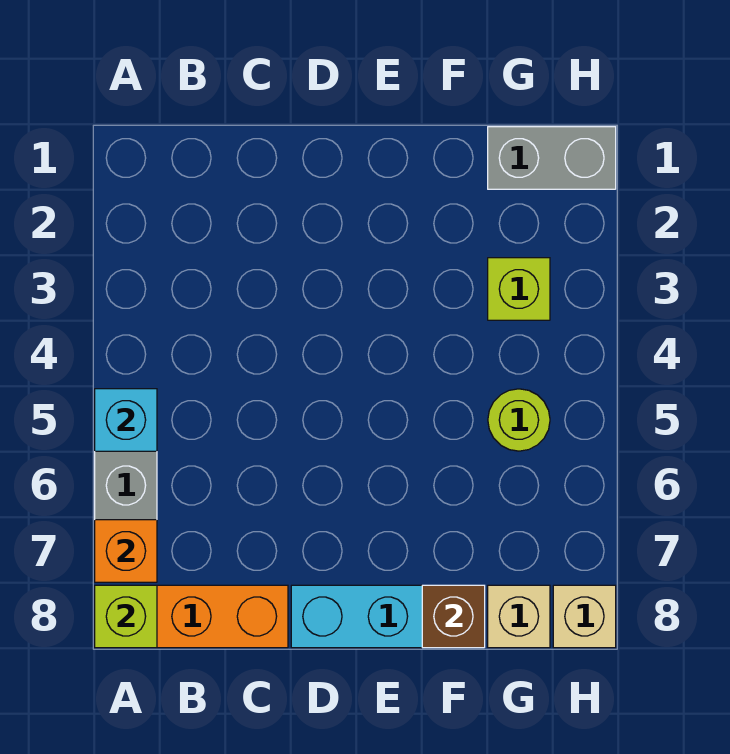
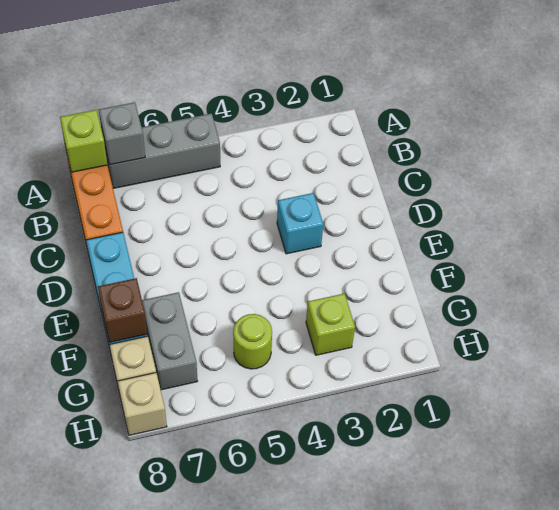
cyan 1x1 brick [95,389,157,451] -> cyan 1x1 brick moved to [277,193,323,254]
orange 1x1 brick [95,520,157,582] -> grey 1x1 brick [99,102,145,165]
grey 1x2 brick [488,127,616,189] -> grey 1x2 brick moved to [142,292,197,390]

